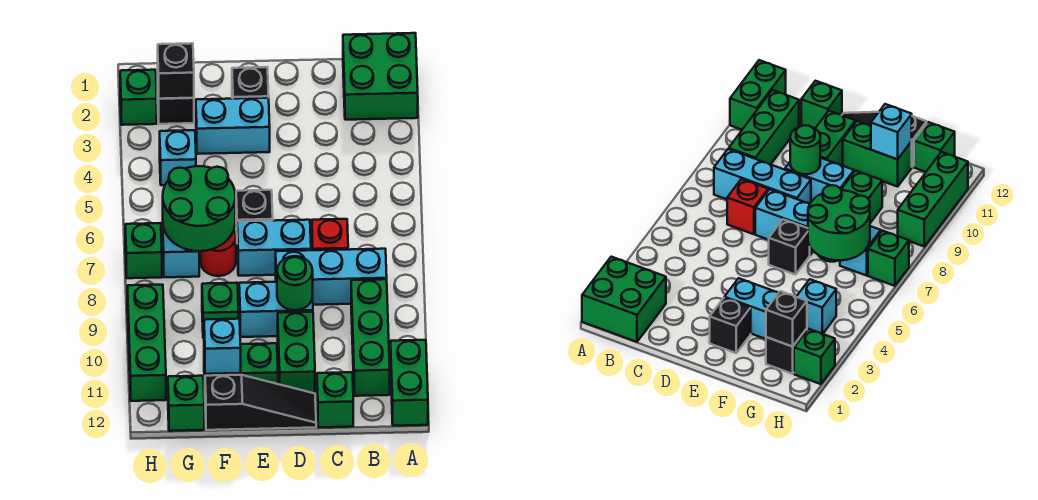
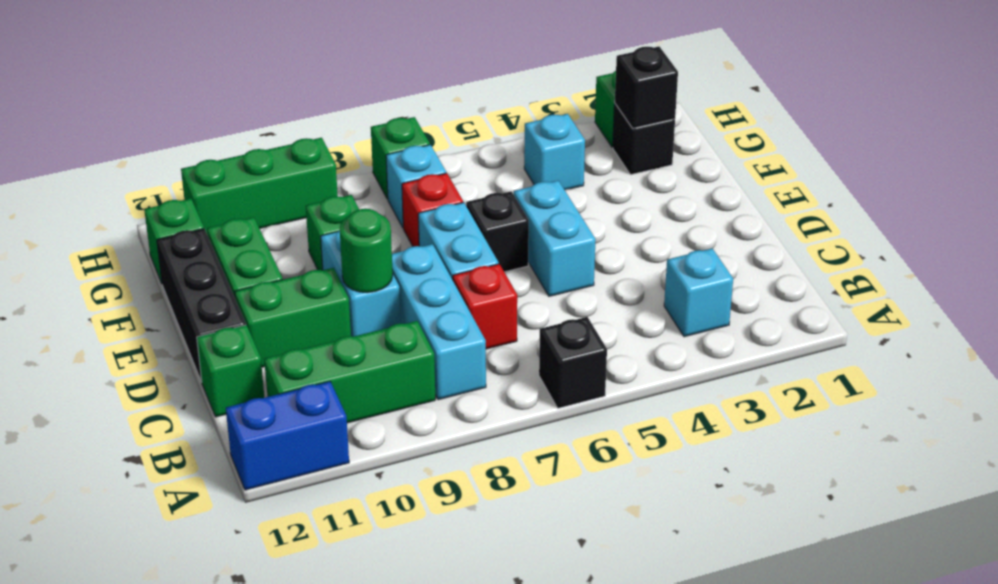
green 2x2 brick [343,33,418,120] -> none
green 1x2 brick [391,340,428,426] -> blue 1x2 brick [226,381,349,490]
black 1x3 slope [205,375,316,430] -> black 1x3 brick [157,229,246,382]
black 1x1 brick [232,67,269,99] -> black 1x1 brick moved to [539,317,607,408]
cyan 1x2 brick [196,98,270,154] -> cyan 1x2 brick moved to [514,181,596,296]
green 2x2 round brick [163,166,235,251] -> none
red 1x1 round brick [200,231,236,276] -> red 1x1 brick [402,173,463,247]
cyan 1x1 brick [204,319,241,374] -> cyan 1x1 brick moved to [664,248,733,337]

